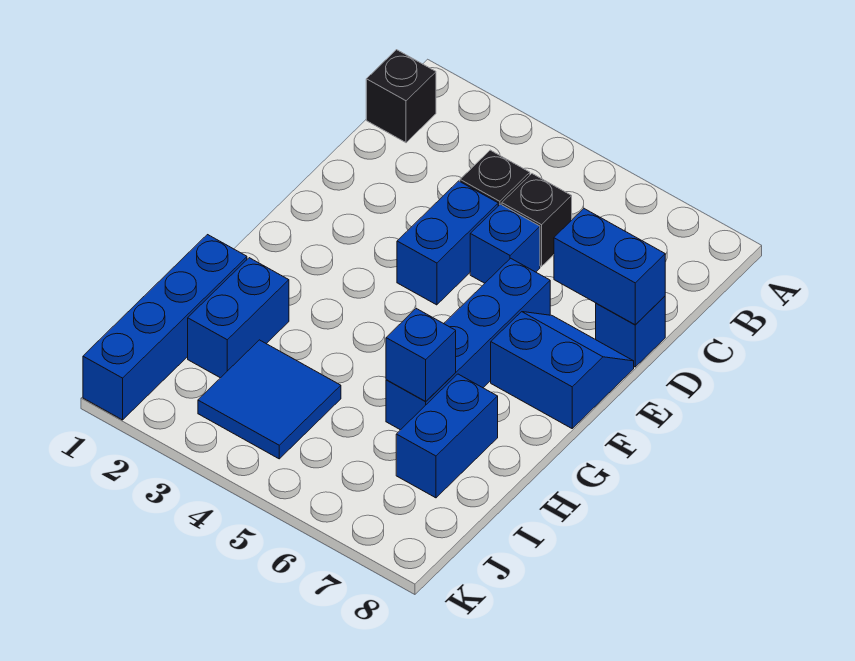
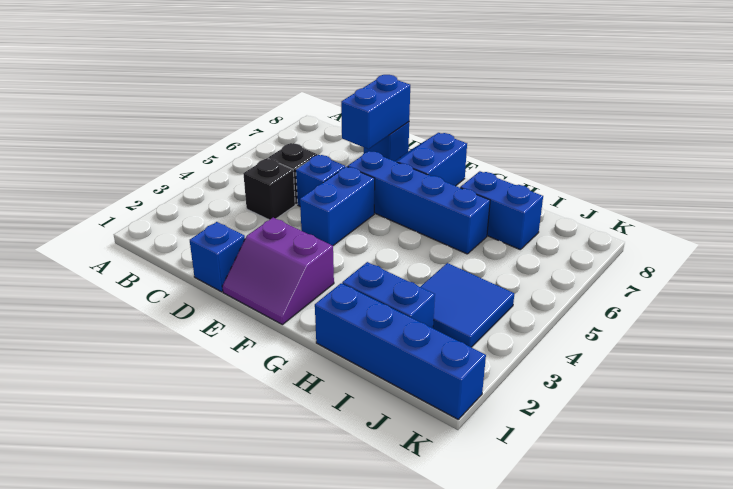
black 1x1 brick [366,50,436,143] -> none
blue 1x2 brick [397,181,498,305] -> blue 1x2 brick turned to [300,166,375,246]
none -> purple 2x2 slope [222,218,334,325]
blue 1x1 brick [386,309,456,401] -> blue 1x1 brick moved to [190,222,245,292]

